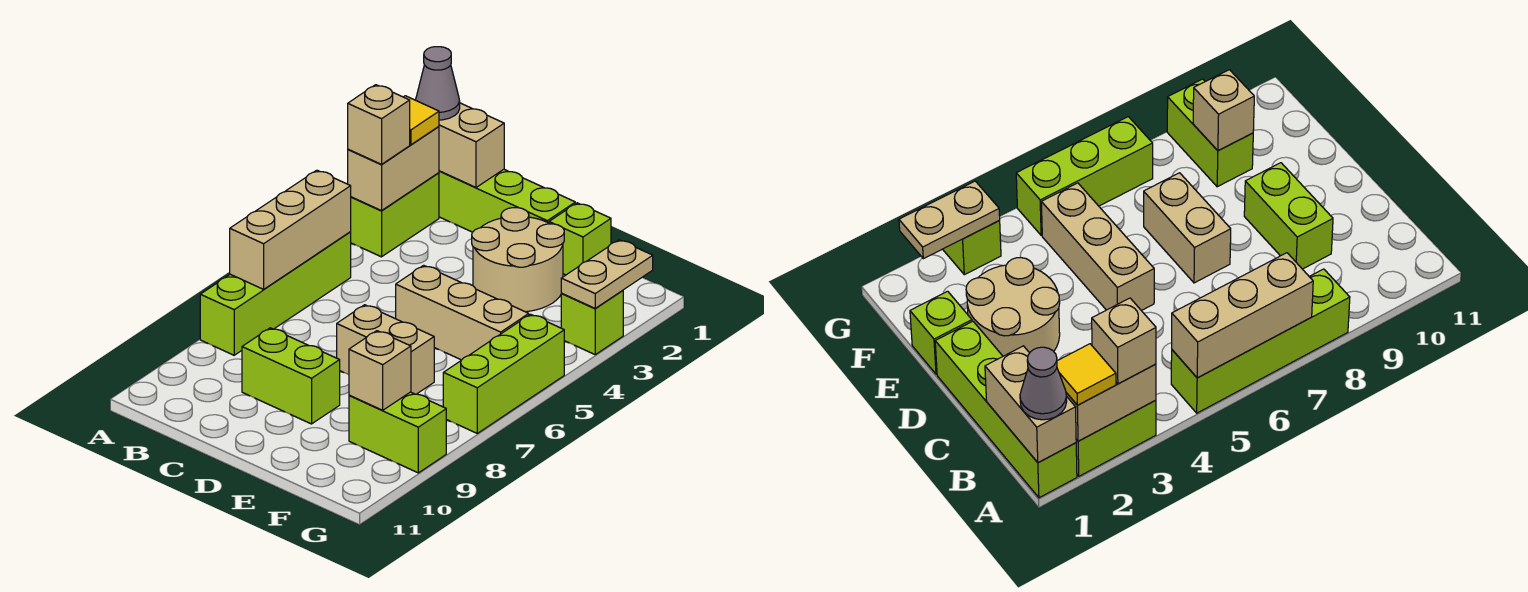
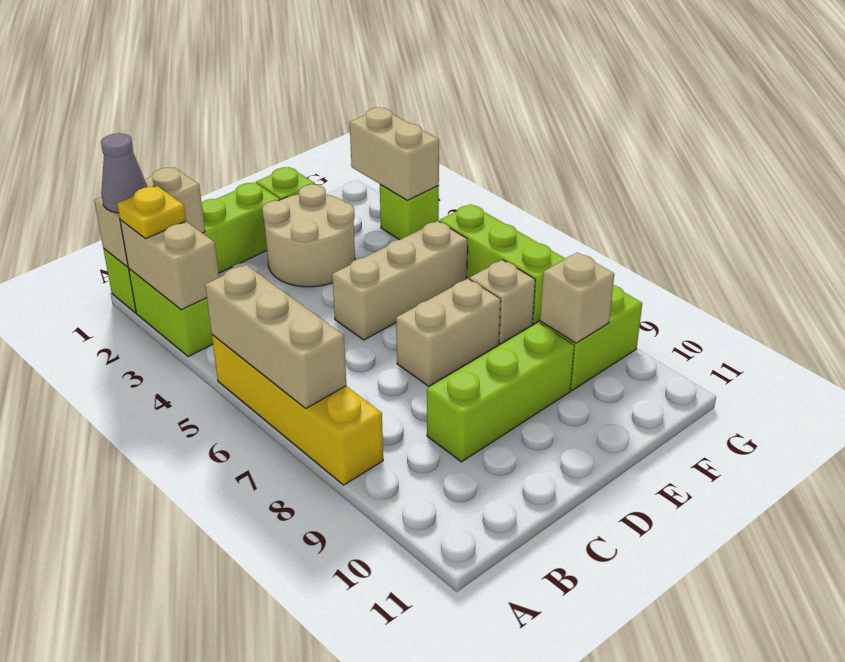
yellow 1x1 tile [404,96,439,145] -> yellow 1x1 plate [117,186,186,238]
tan 1x1 brick [348,85,410,164] -> tan 1x1 brick moved to [470,260,535,344]
lime 1x4 brick [200,232,351,355] -> yellow 1x4 brick [212,335,383,485]
lime 1x2 brick [242,328,340,424] -> lime 1x3 brick [427,323,574,462]
tan 1x2 plate [561,240,653,308] -> tan 1x2 brick [350,108,439,200]

